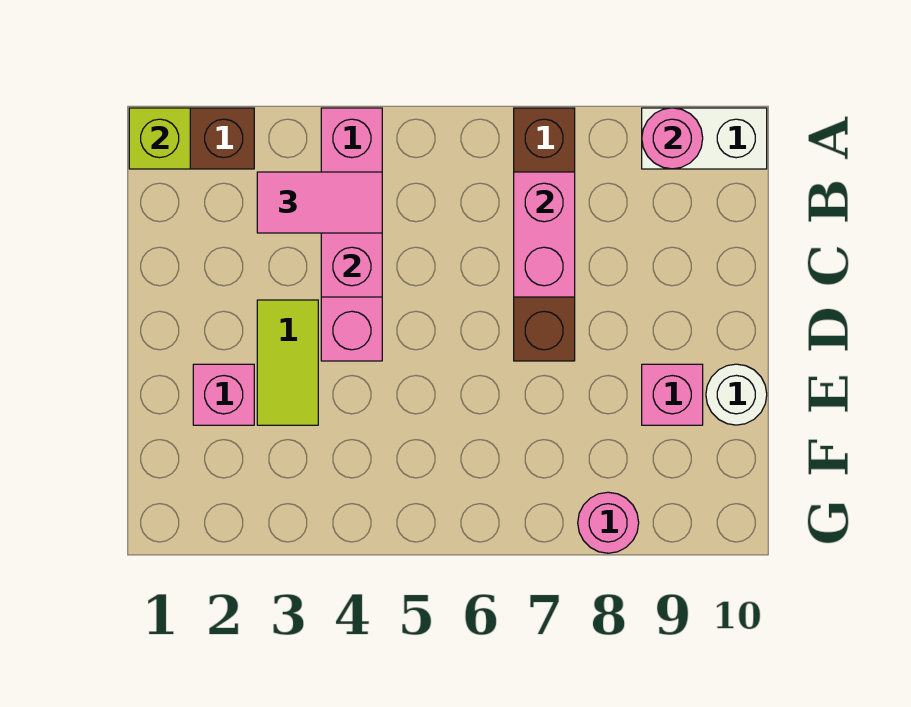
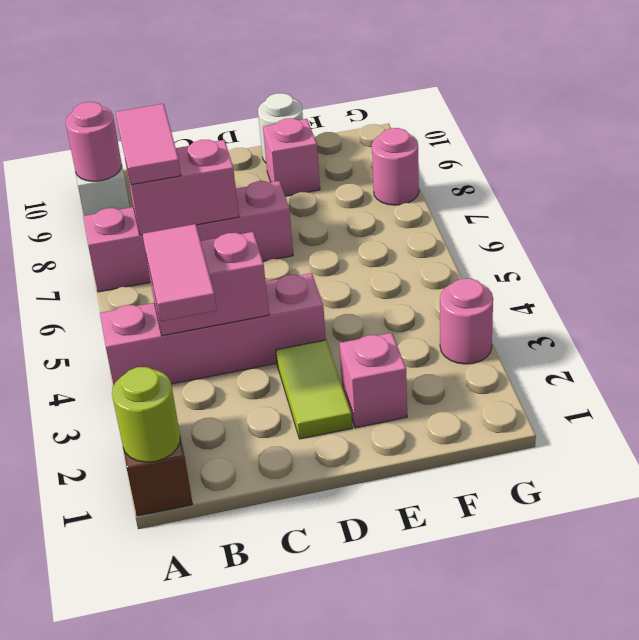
lime 1x1 brick [129,108,190,169] -> lime 1x1 round brick [112,367,180,462]
brown 1x4 brick [514,108,575,361] -> pink 1x4 brick [83,181,293,292]
none -> pink 1x2 tile [116,104,181,185]
lime 1x2 tile [257,300,318,425] -> lime 1x2 tile turned to [276,340,352,439]
none -> pink 1x1 round brick [440,278,493,364]

